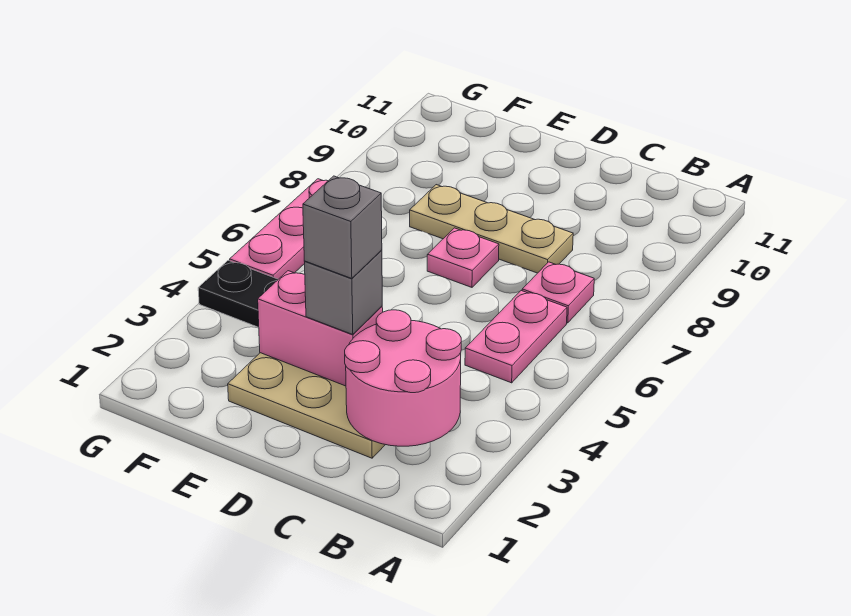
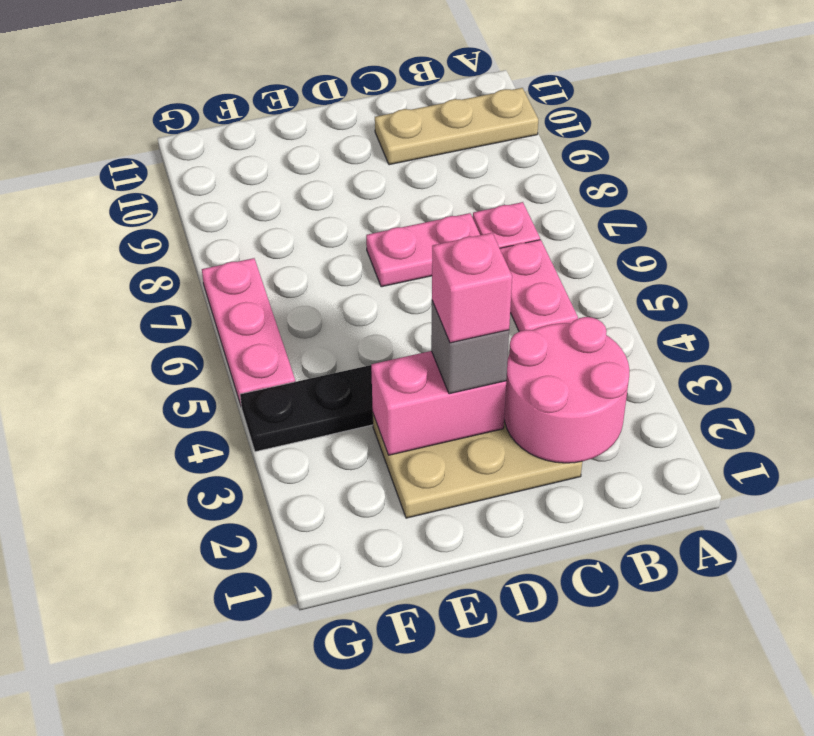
tan 1x3 plate [410,185,573,273] -> tan 1x3 plate moved to [375,88,538,165]
grey 1x1 brick [303,176,382,278] -> pink 1x1 brick [432,233,512,343]
pink 1x1 plate [427,228,499,287] -> pink 1x2 plate [366,213,480,287]

